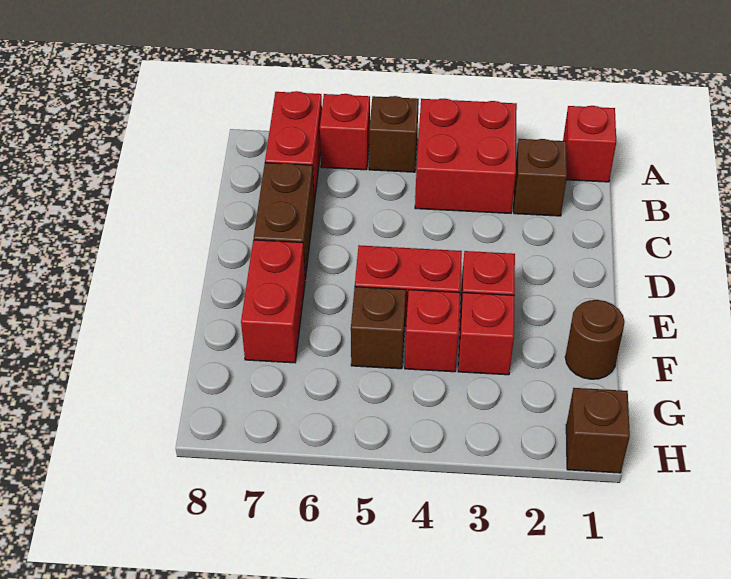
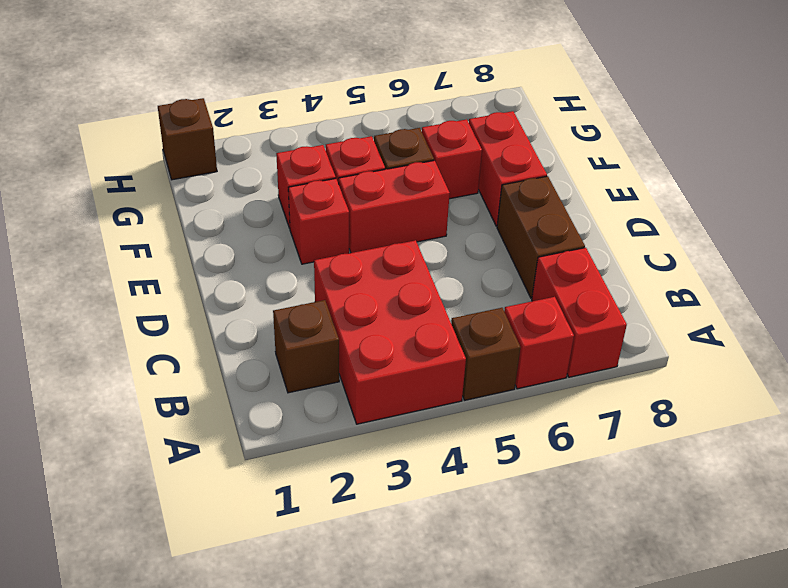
red 1x1 brick [563,106,616,182] -> red 1x1 brick moved to [422,119,482,199]
red 2x2 brick [415,99,517,213] -> red 2x3 brick [314,240,466,424]
brown 1x1 round brick [565,300,625,379] -> none

